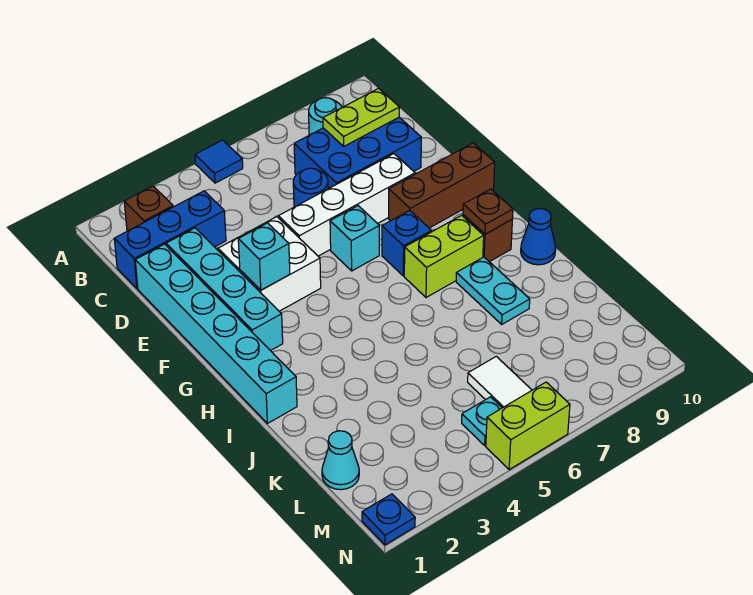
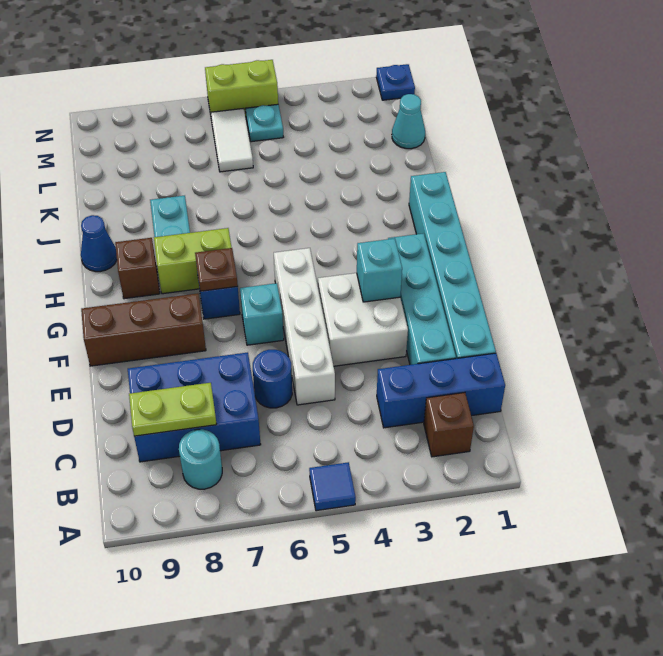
white 1x4 brick [278,154,415,256] -> white 1x4 brick turned to [274,248,335,405]
brown 1x1 plate [463,189,513,234] -> brown 1x1 plate moved to [195,248,238,291]

